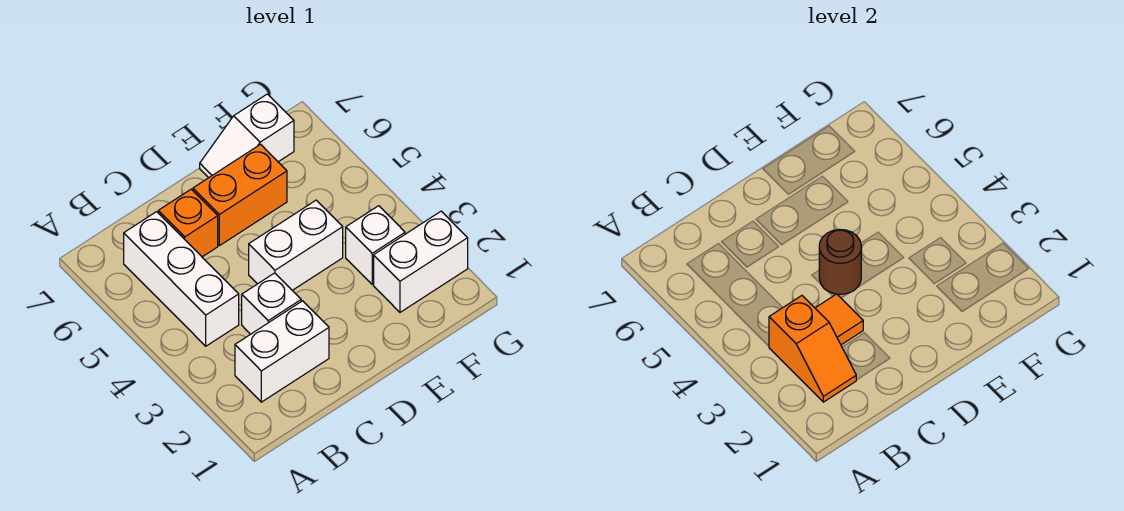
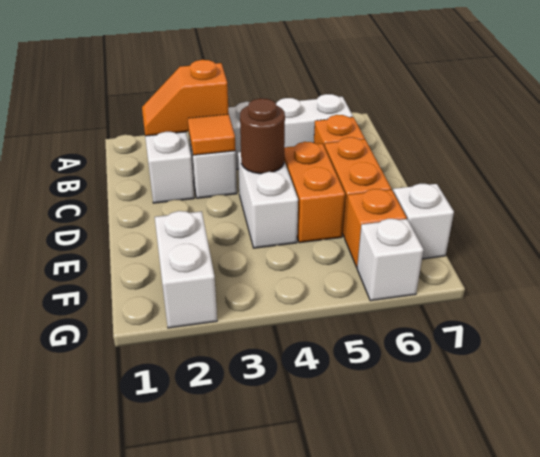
none -> orange 1x2 brick [284,142,345,243]
white 1x1 brick [346,206,405,284] -> white 1x1 brick moved to [357,219,423,301]
none -> orange 1x1 brick [345,189,407,267]

